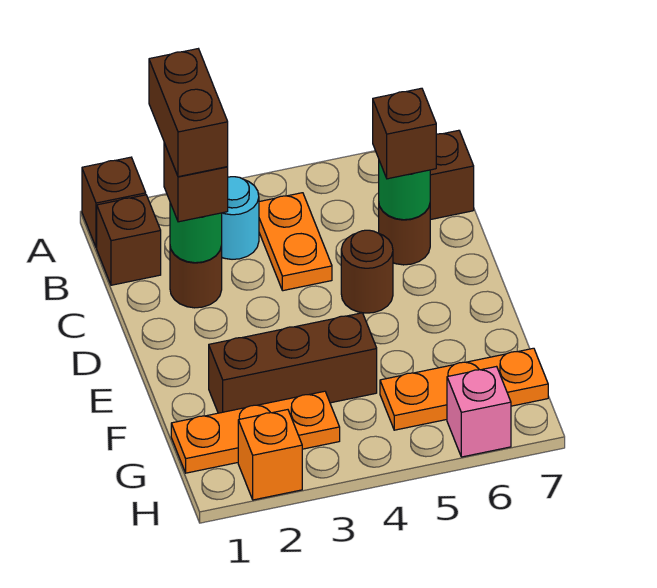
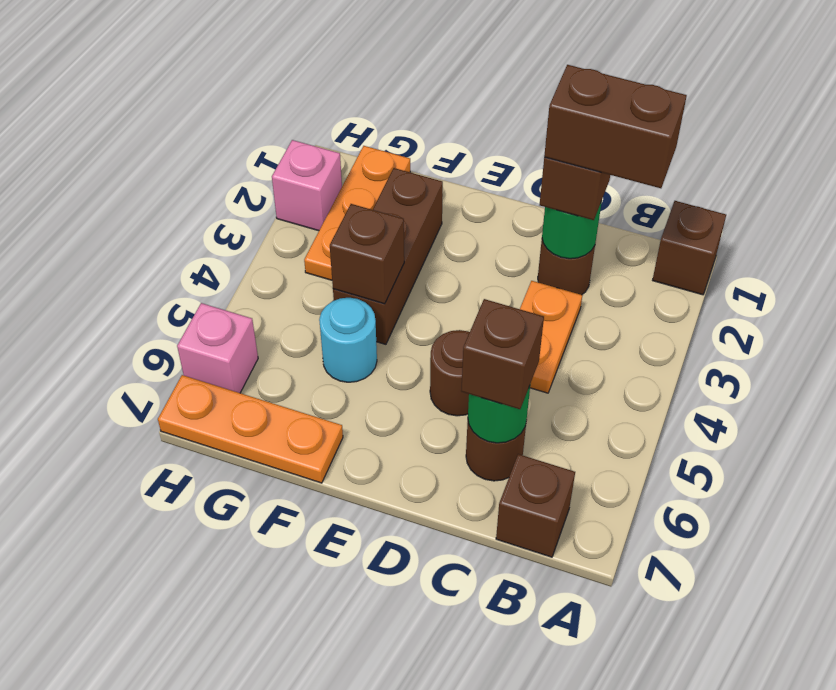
brown 1x1 brick [97,195,161,285] -> brown 1x1 brick moved to [330,204,404,304]
cyan 1x1 round brick [221,177,259,259] -> cyan 1x1 round brick moved to [319,298,377,382]
orange 1x2 plate [259,193,332,291] -> orange 1x2 plate turned to [520,281,582,393]
orange 1x3 plate [380,348,548,430] -> orange 1x3 plate turned to [158,375,343,483]
orange 1x1 brick [238,410,302,500] -> pink 1x1 brick [272,140,342,231]

